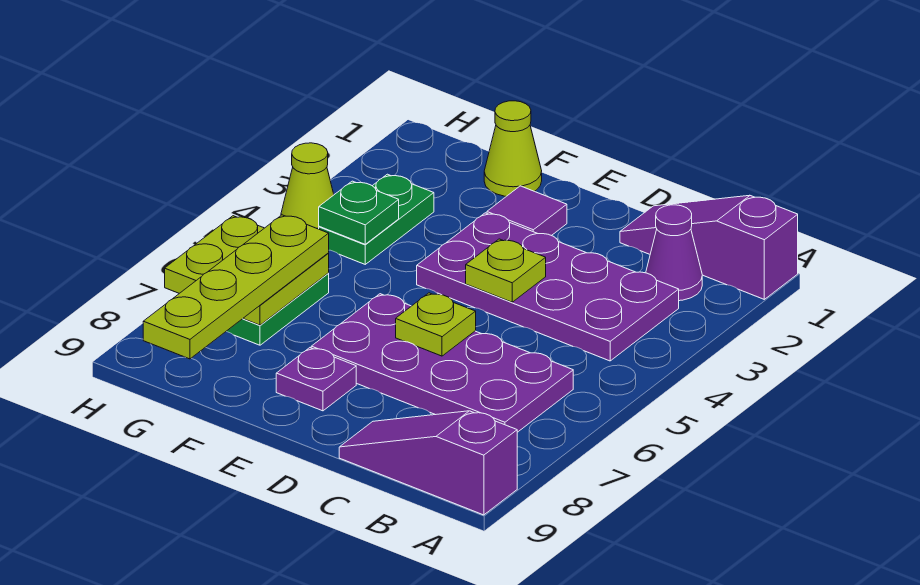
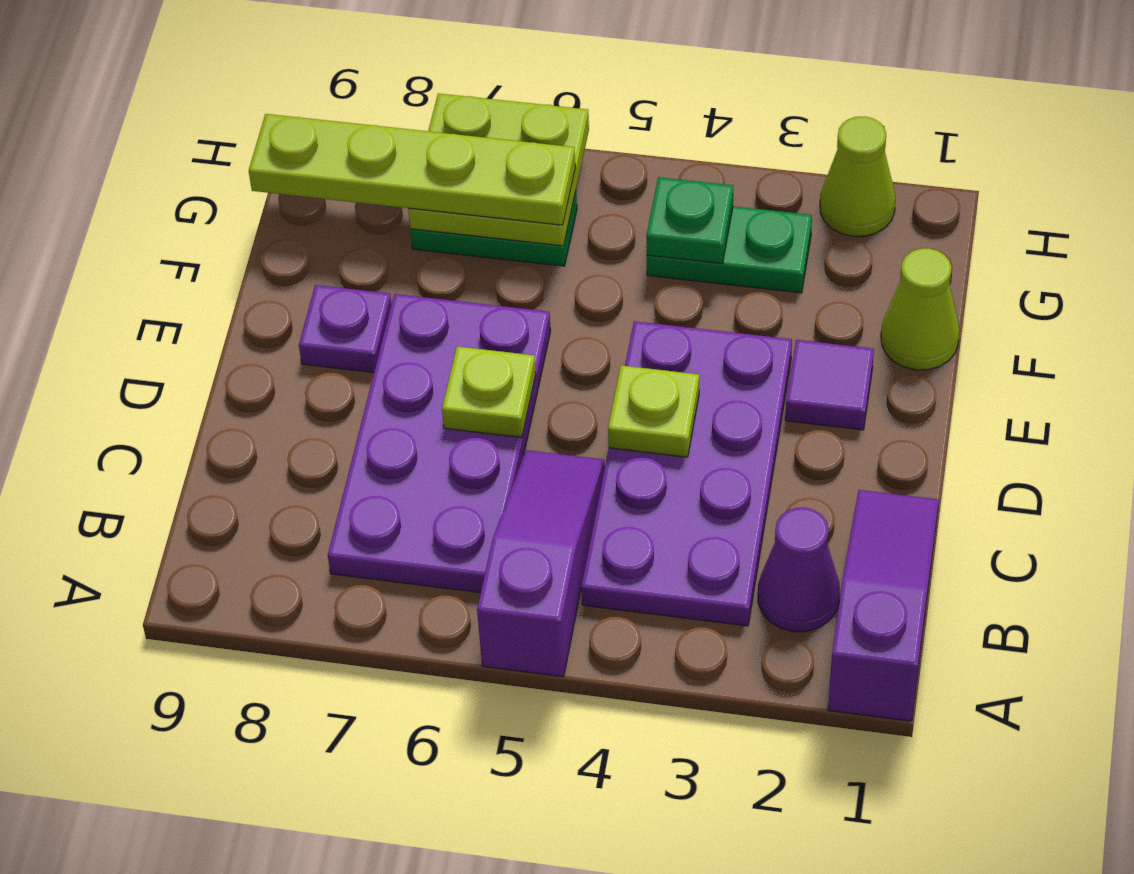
purple 1x3 slope [339,411,517,515] -> purple 1x3 slope moved to [477,450,605,677]
lime 1x1 cone [281,143,334,229] -> lime 1x1 cone moved to [820,117,895,236]

